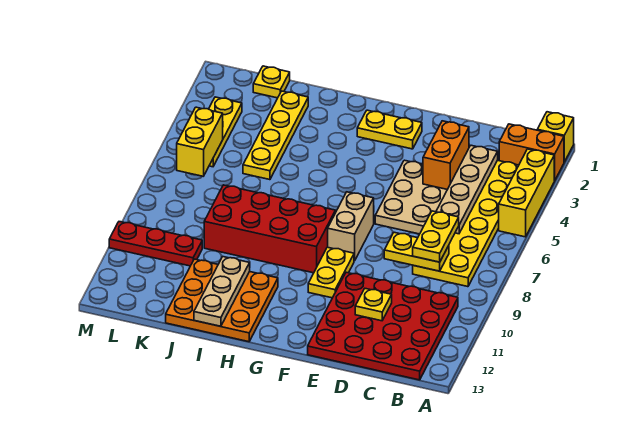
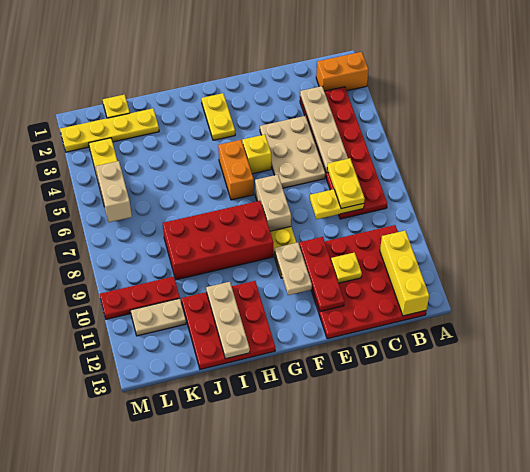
yellow 1x1 brick [537,112,574,162] -> yellow 1x1 brick moved to [242,135,271,174]
yellow 1x3 brick [499,149,554,237] -> yellow 1x3 brick moved to [380,231,429,316]
yellow 2x6 plate [413,160,519,287] -> red 2x6 plate [300,87,387,219]
orange 1x2 brick [423,121,469,190] -> orange 1x2 brick moved to [218,140,254,200]
none -> red 1x3 plate [299,237,344,311]
yellow 1x2 plate [357,110,422,149] -> yellow 1x2 plate turned to [201,93,235,140]
none -> tan 1x2 plate [275,243,312,295]
orange 3x3 plate [166,259,278,342] -> red 3x3 plate [181,281,275,369]
yellow 1x4 plate [243,91,308,180] -> yellow 1x4 plate turned to [60,108,159,152]
none -> tan 1x2 plate [131,298,186,336]
yellow 1x2 brick [177,107,223,176] -> tan 1x2 brick [96,161,132,222]

